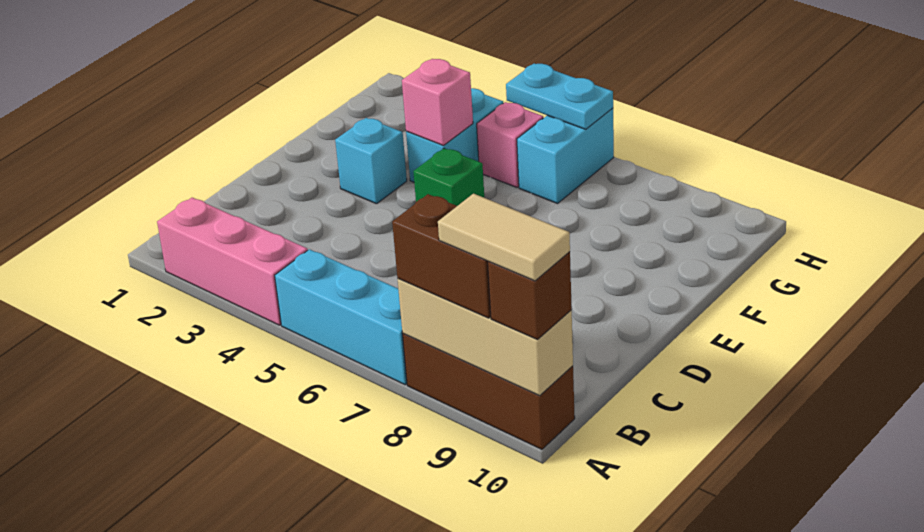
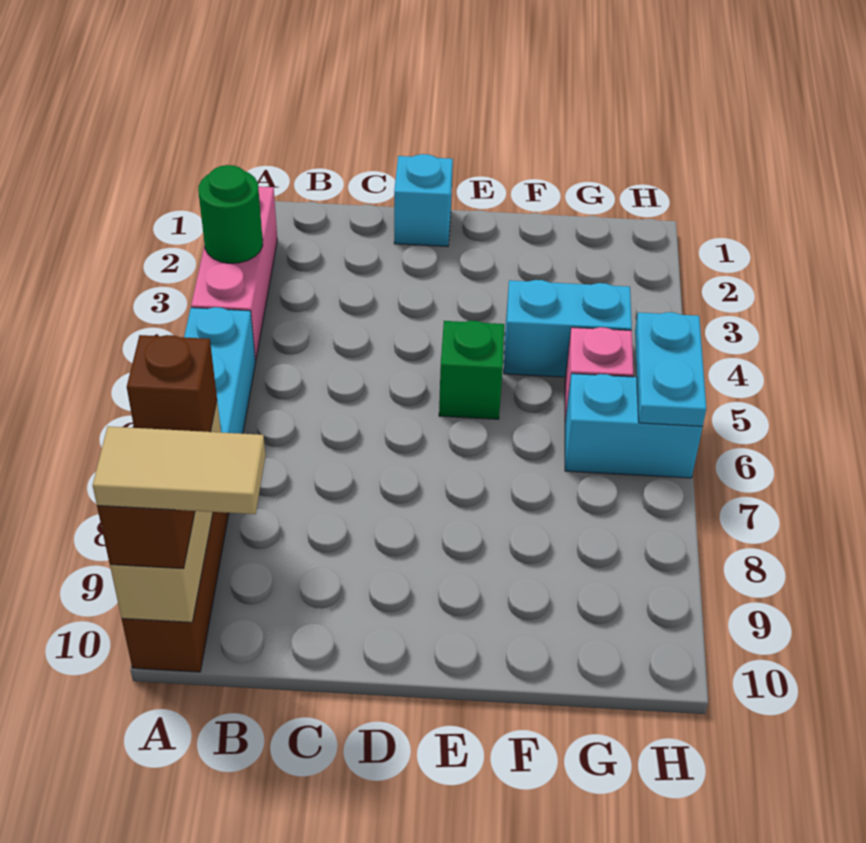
none -> green 1x1 round brick [198,165,263,263]
brown 1x2 brick [392,194,491,318] -> brown 1x1 brick [127,335,217,432]
tan 1x2 tile [438,194,570,281] -> tan 1x2 tile turned to [93,426,265,514]
cyan 1x1 brick [335,118,407,204] -> cyan 1x1 brick moved to [394,154,453,247]
pink 1x1 brick [402,59,473,145] -> none

